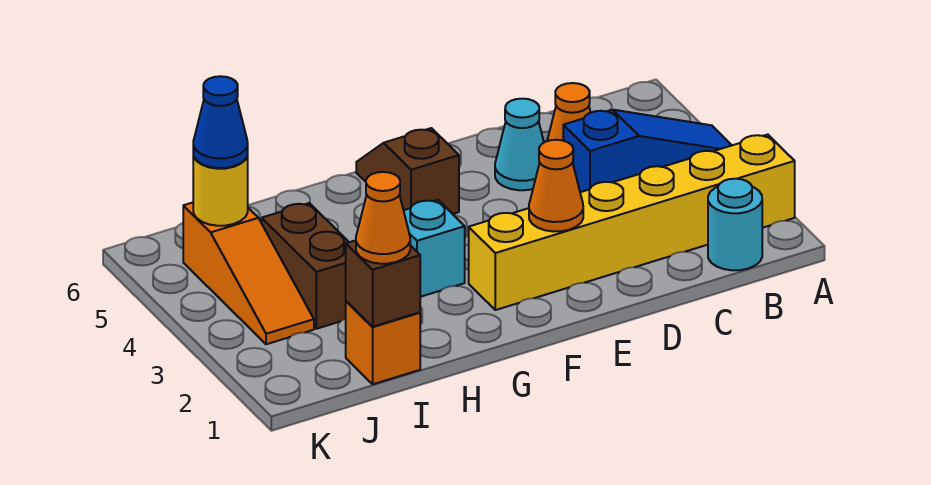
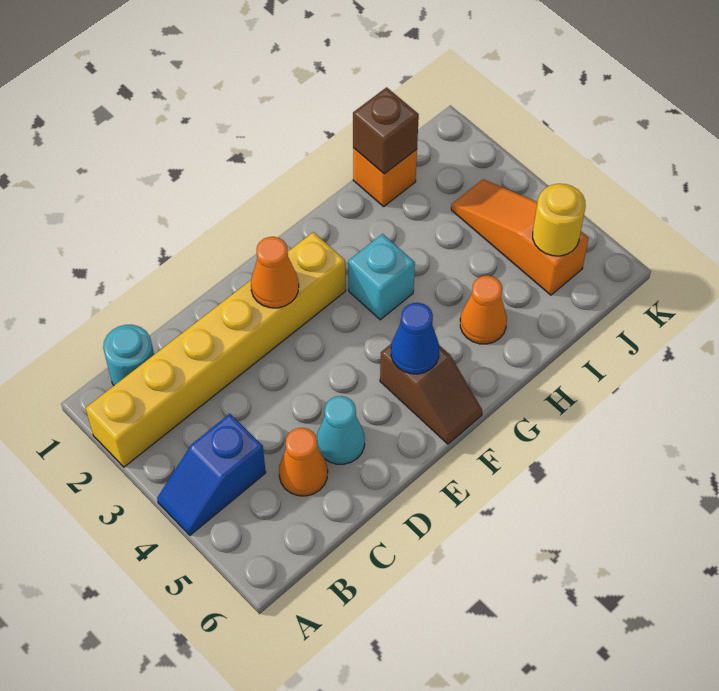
blue 1x3 slope [563,110,732,192] -> blue 1x2 slope [157,414,266,535]
orange 1x1 cone [356,172,410,264] -> orange 1x1 cone moved to [460,276,507,344]
brown 1x2 brick [262,203,349,329] -> none
blue 1x1 cone [193,76,248,168] -> blue 1x1 cone moved to [391,303,439,374]

